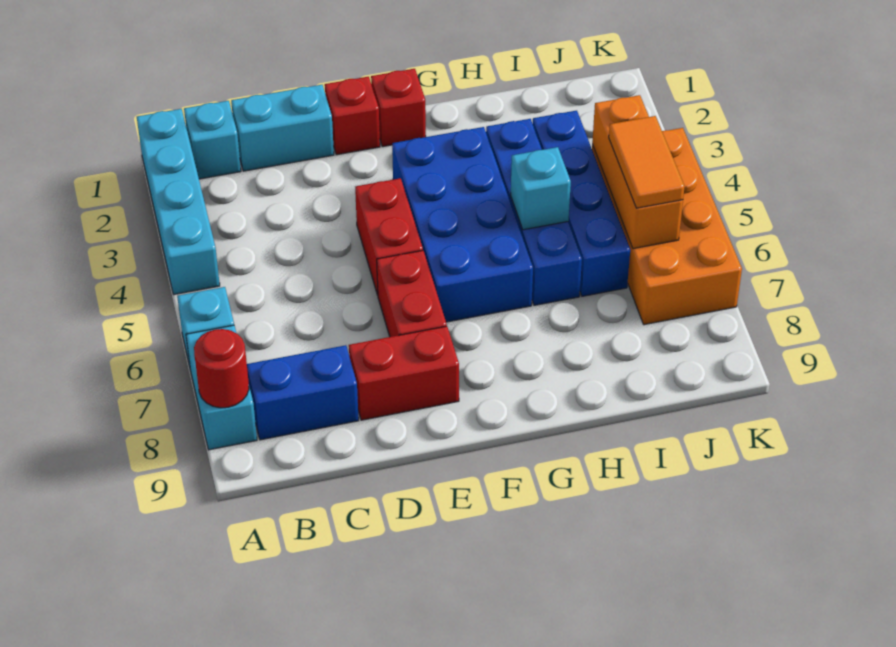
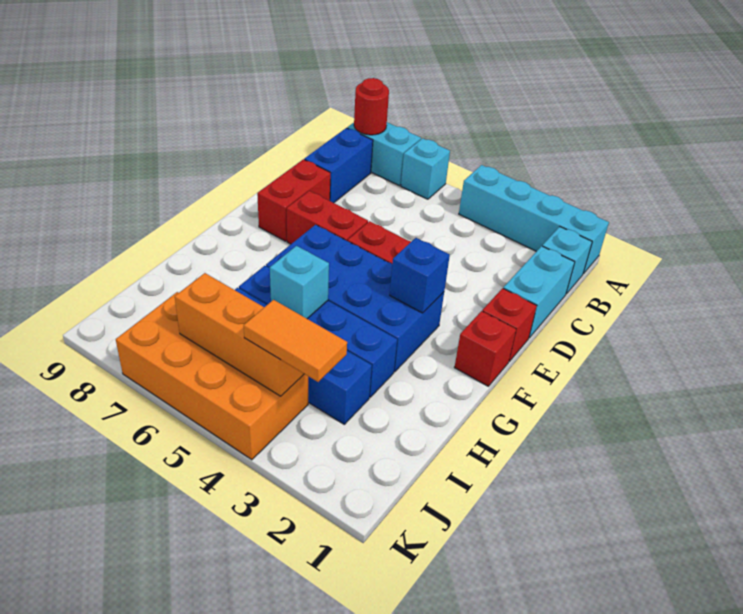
none -> blue 1x1 brick [390,238,450,313]
orange 1x2 tile [609,116,685,208] -> orange 1x2 tile moved to [244,300,347,382]

